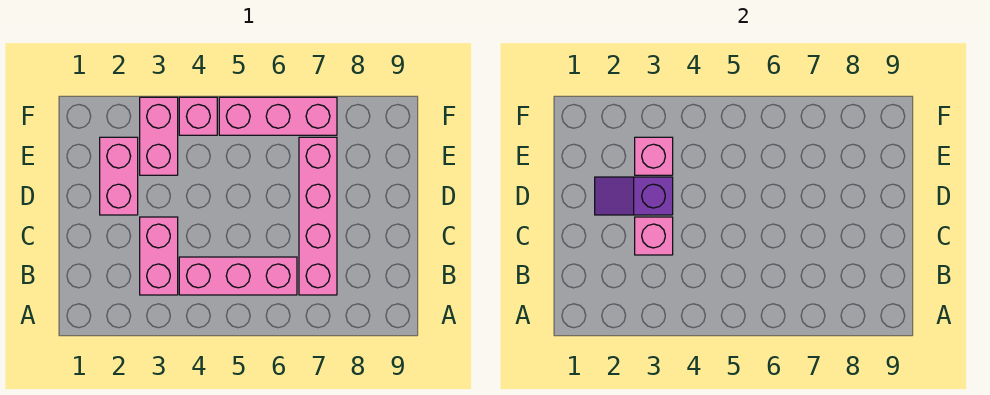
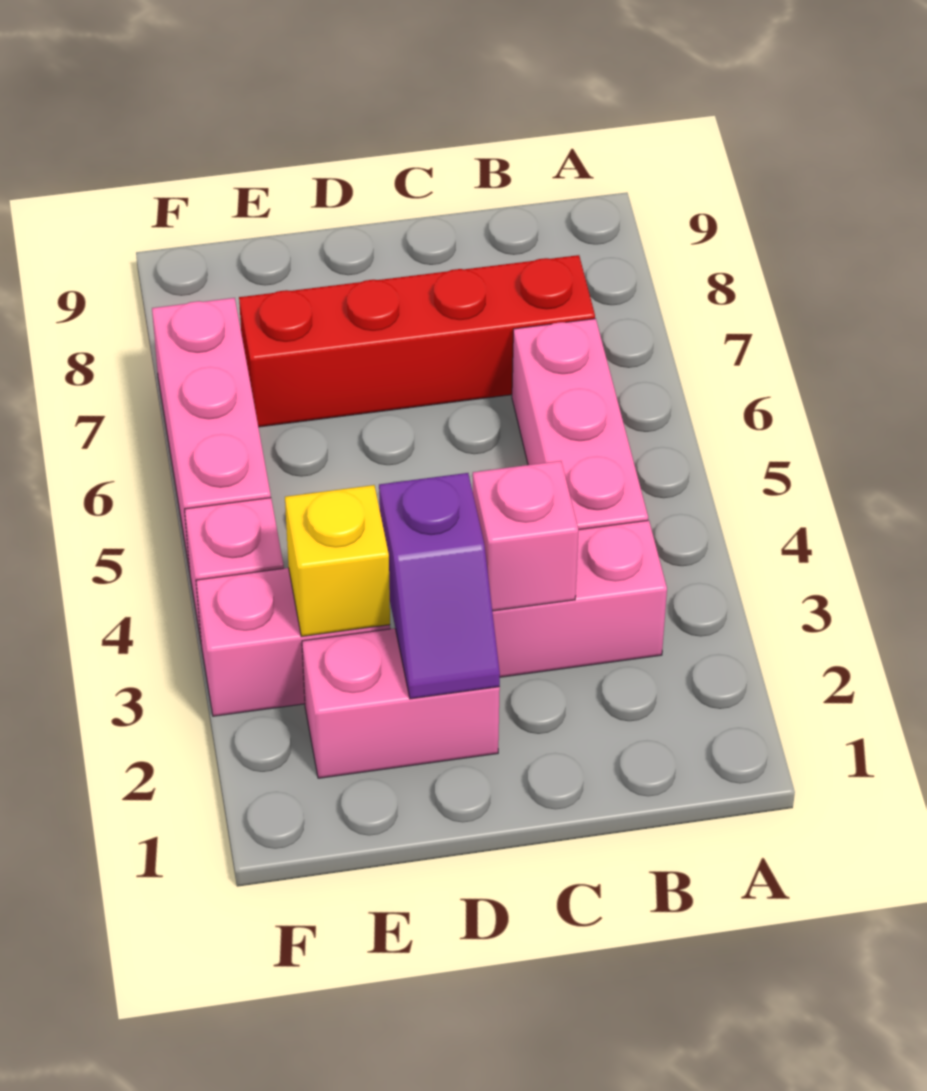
pink 1x4 brick [299,137,337,295] -> red 1x4 brick [239,255,595,427]
pink 1x1 brick [635,137,673,175] -> yellow 1x1 brick [285,485,390,637]

